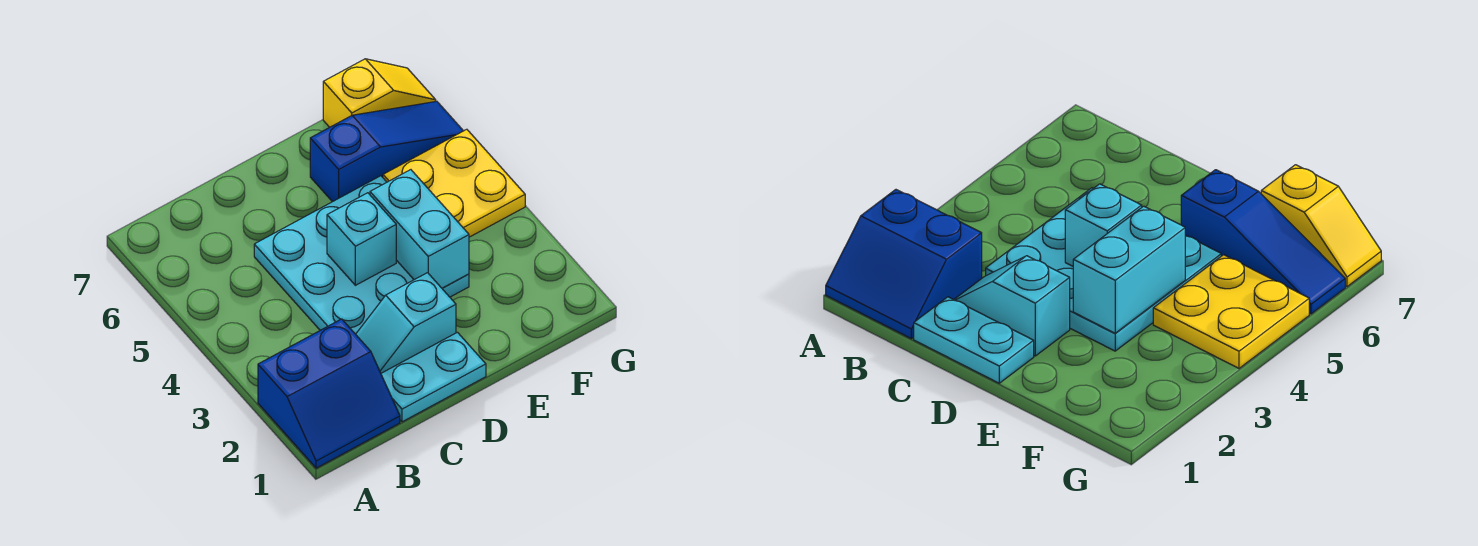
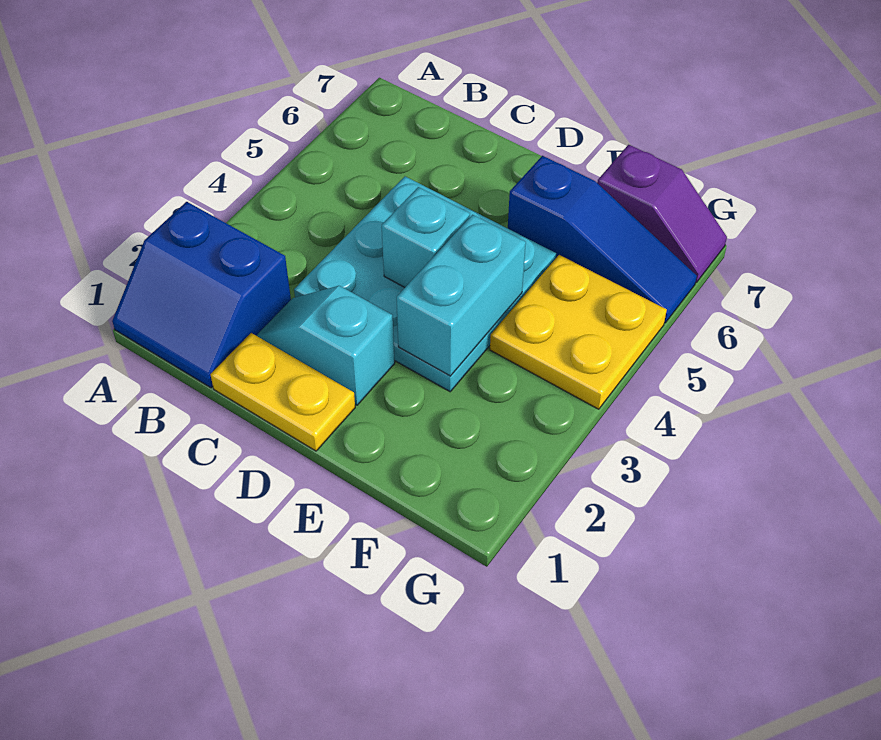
cyan 1x2 plate [381,332,486,422] -> yellow 1x2 plate [211,333,355,451]
yellow 1x2 slope [323,59,436,127] -> purple 1x2 slope [597,145,727,283]

